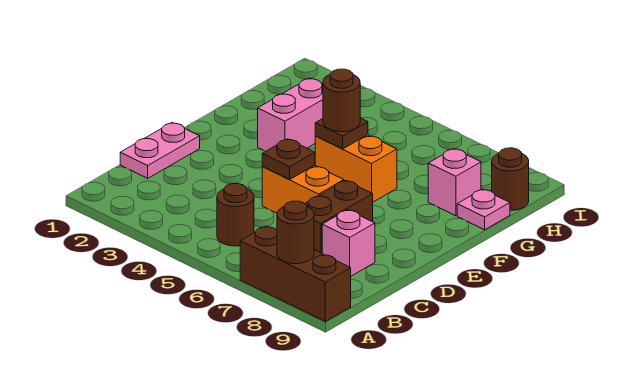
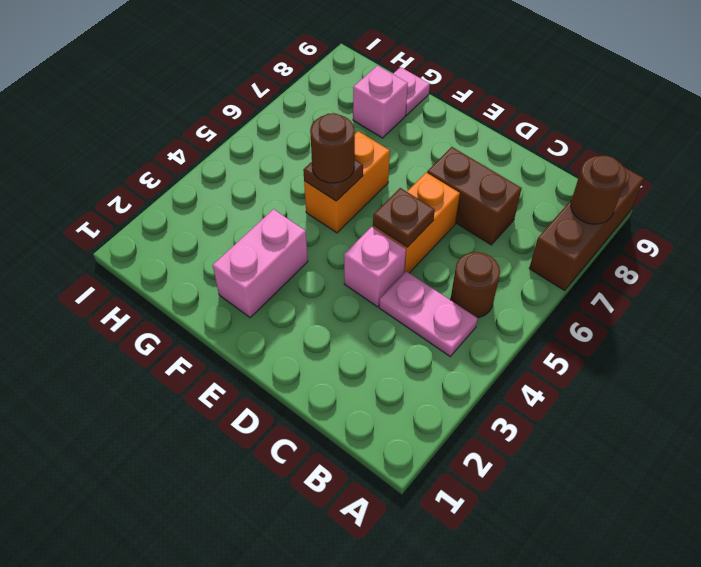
pink 1x2 plate [120,123,200,178] -> pink 1x2 plate moved to [379,271,478,356]
pink 1x1 brick [322,210,375,276] -> pink 1x1 brick moved to [344,227,406,307]
pink 1x2 brick [258,78,323,151] -> pink 1x2 brick turned to [213,209,308,317]
brown 1x1 round brick [492,148,529,210] -> none

